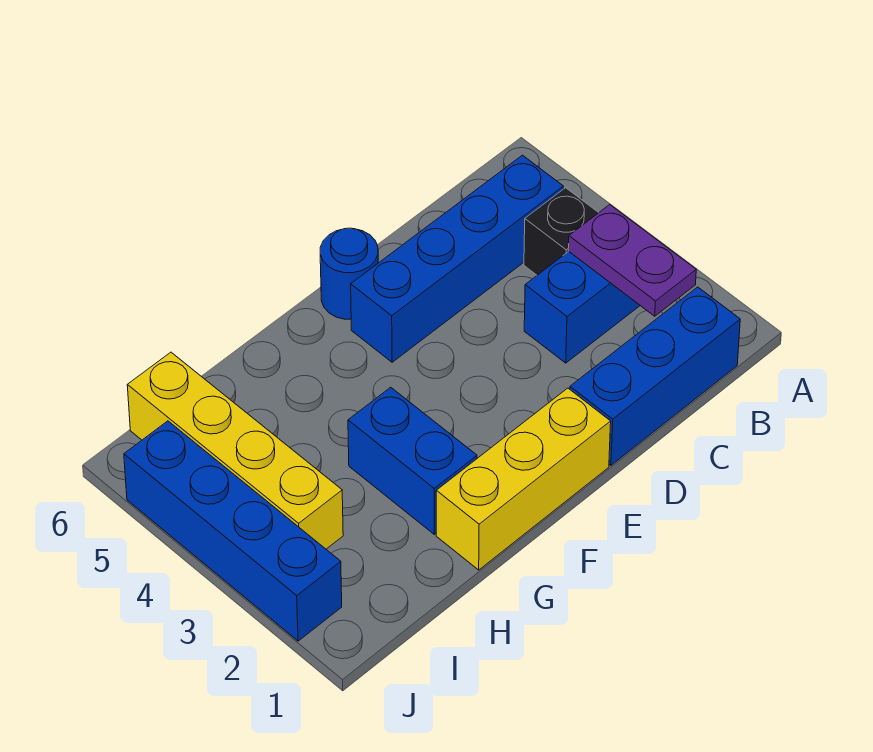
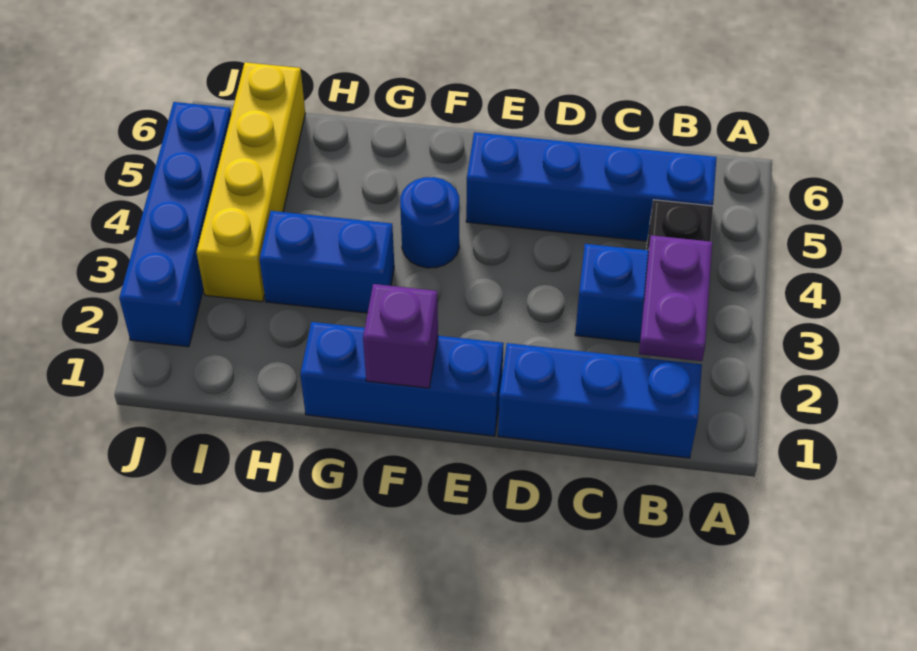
yellow 1x3 brick [436,388,611,570] -> blue 1x3 brick [300,322,504,436]
blue 1x1 round brick [320,228,378,319] -> blue 1x1 round brick moved to [400,177,459,268]
none -> purple 1x1 brick [363,284,438,388]
blue 1x2 brick [348,387,477,534] -> blue 1x2 brick turned to [259,211,394,313]

